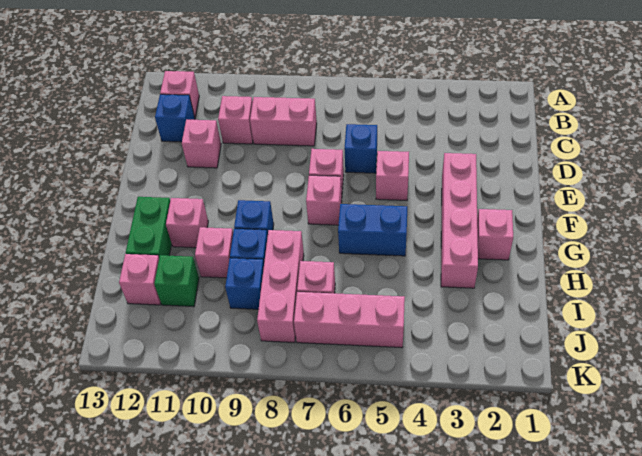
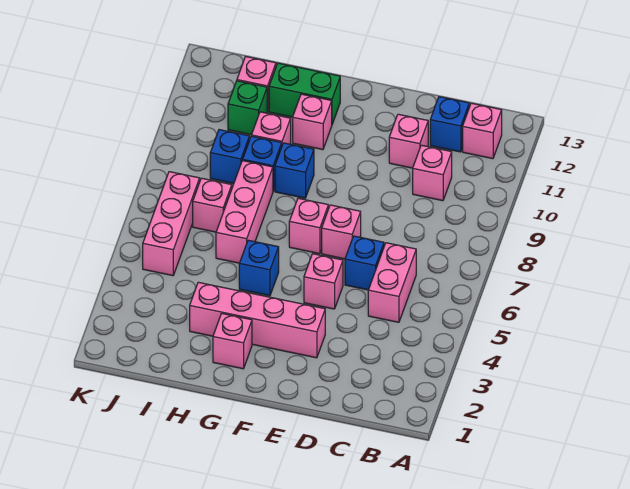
pink 1x2 brick [250,97,317,146] -> pink 1x2 brick moved to [368,243,416,322]
blue 1x2 brick [338,204,407,256] -> blue 1x1 brick [239,240,279,296]
pink 1x3 brick [257,230,304,343] -> pink 1x3 brick turned to [216,161,273,263]

